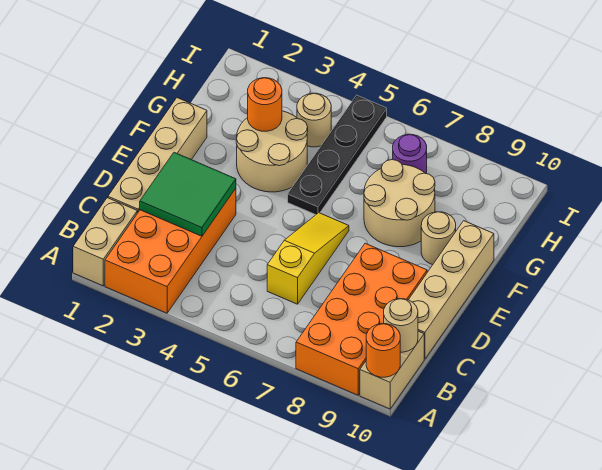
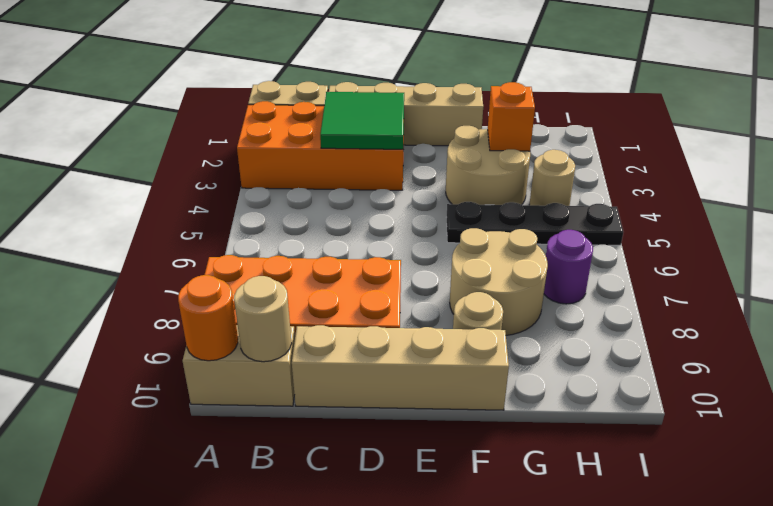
yellow 1x3 slope [267,213,349,304] -> none
orange 1x1 round brick [248,78,282,131] -> orange 1x1 brick [488,82,535,151]

